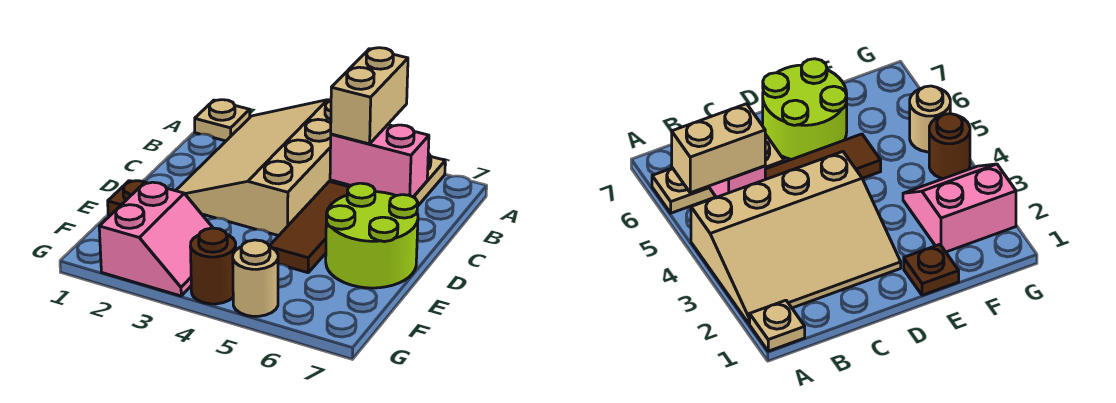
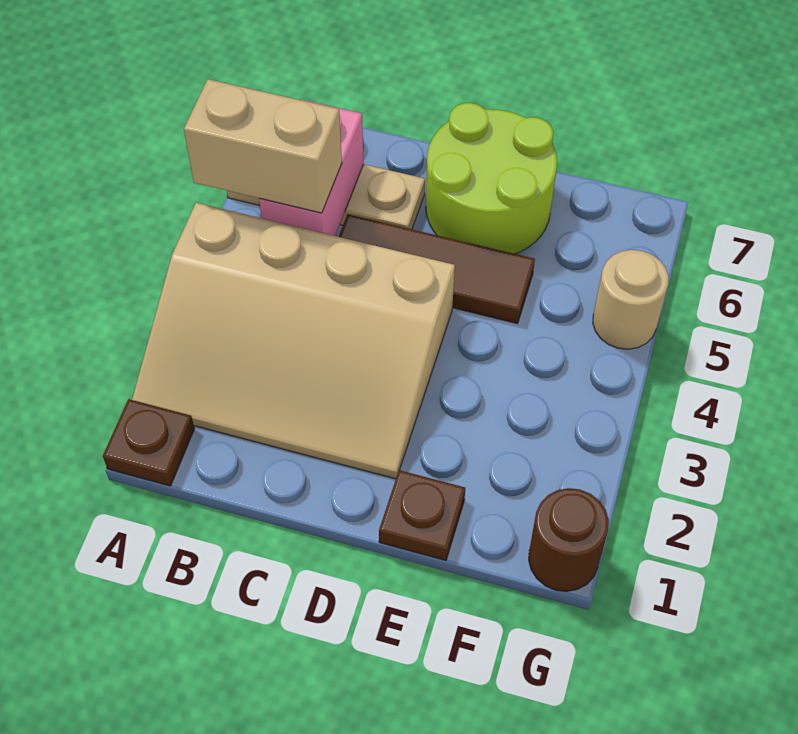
tan 1x1 plate [195,100,250,141] -> brown 1x1 plate [103,399,194,486]
pink 2x2 slope [99,182,213,296] -> none
brown 1x1 round brick [190,228,236,304] -> brown 1x1 round brick moved to [529,488,609,591]

